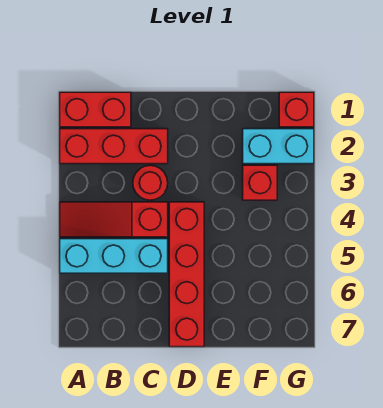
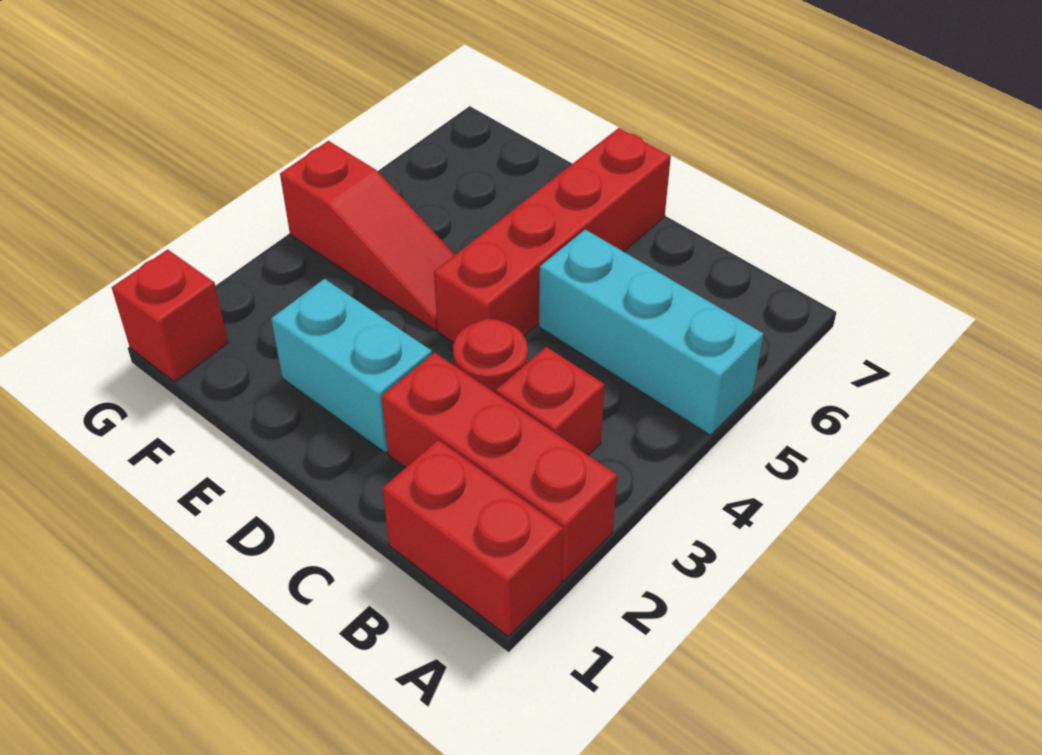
red 1x3 slope [60,202,168,237] -> red 1x3 slope moved to [280,141,455,330]
cyan 1x2 brick [243,129,314,164] -> cyan 1x2 brick moved to [271,279,432,453]
red 1x1 brick [243,165,277,200] -> red 1x1 brick moved to [496,347,605,455]

